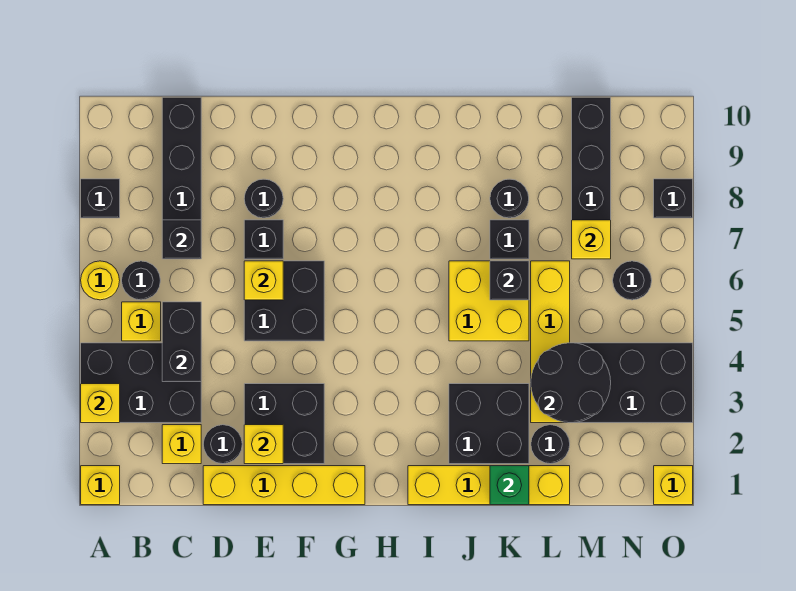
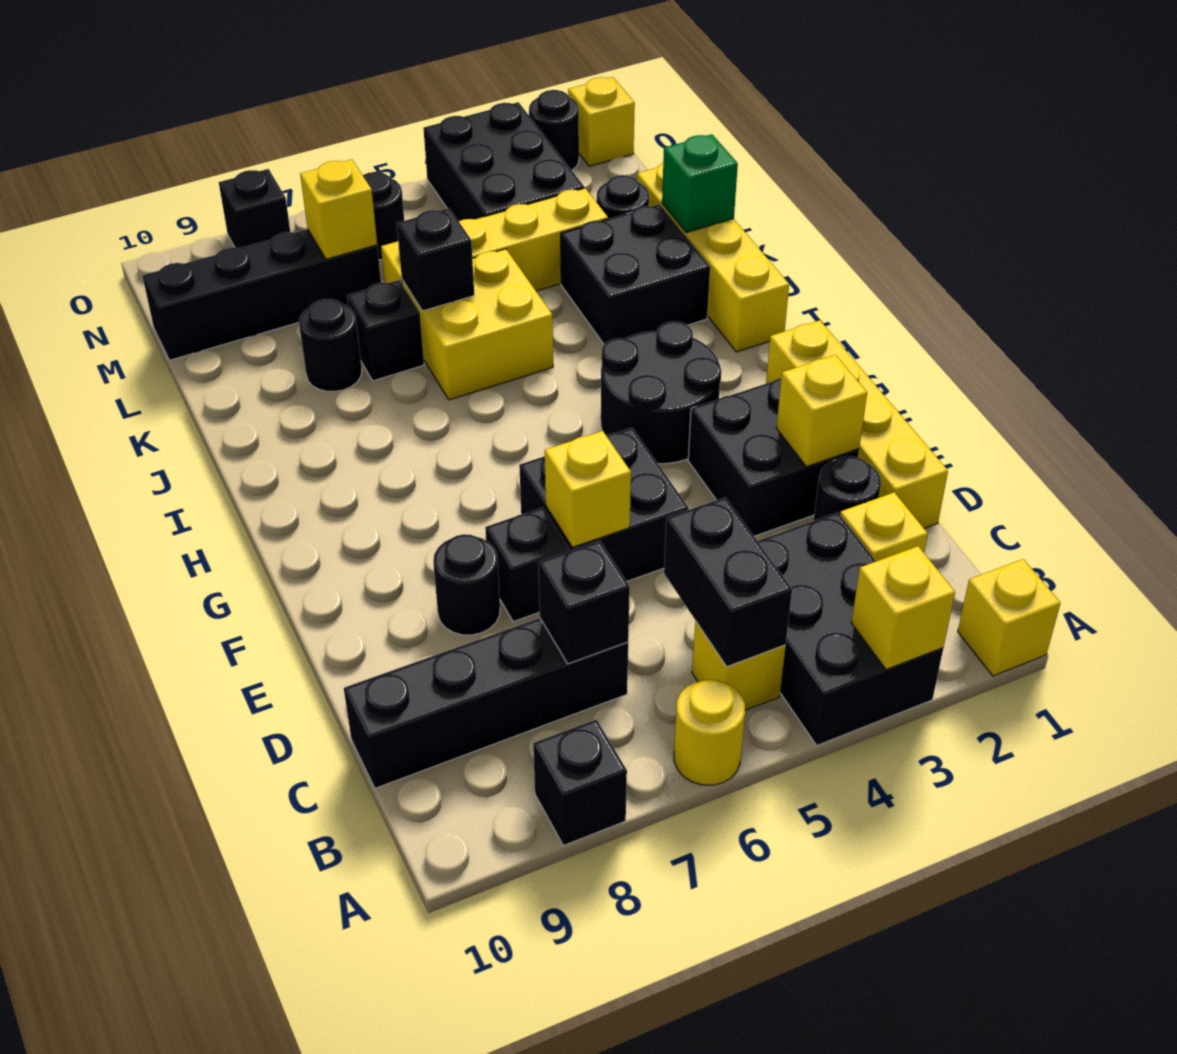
black 1x1 round brick [122,261,160,300] -> black 1x1 round brick moved to [529,90,579,170]
black 1x2 brick [162,302,201,382] -> black 1x2 brick turned to [664,497,792,667]
black 2x2 round brick [531,343,611,423] -> black 2x2 round brick moved to [601,321,721,464]

